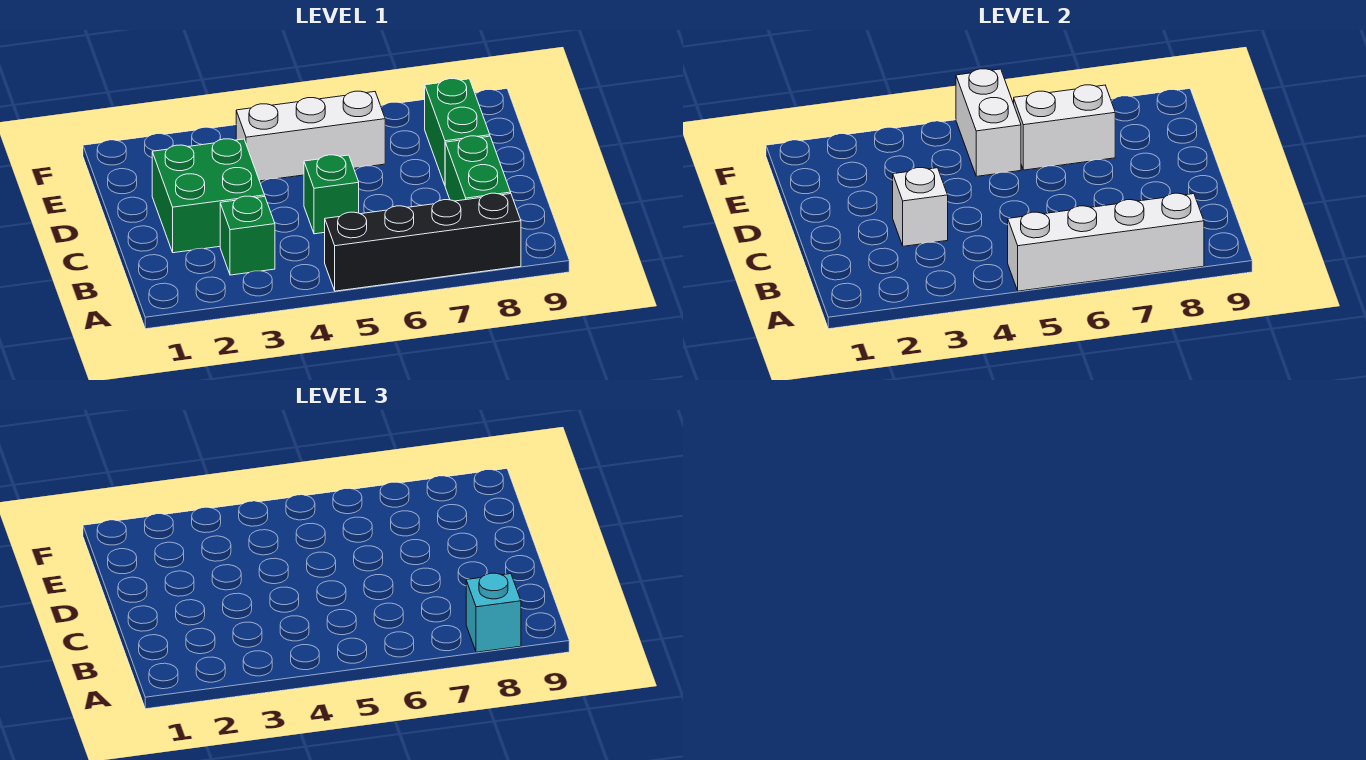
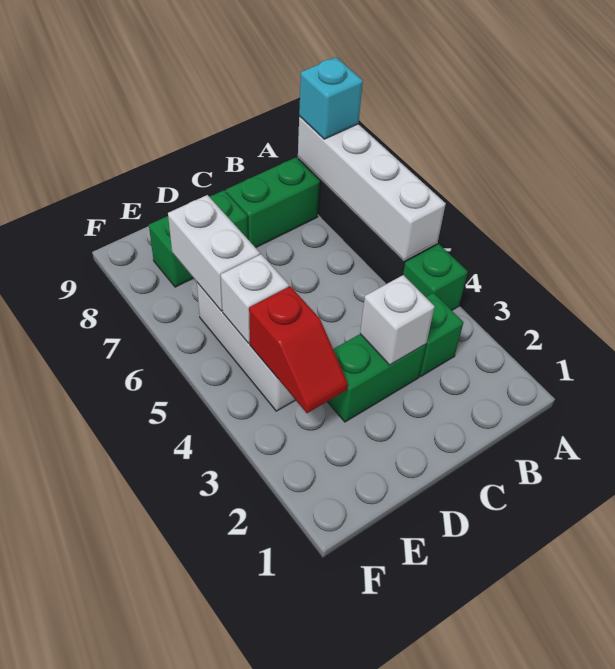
green 2x2 brick [152,139,265,253] -> green 1x2 brick [327,334,426,422]
green 1x1 brick [304,155,359,234] -> green 1x1 brick moved to [403,244,468,310]
none -> red 1x2 slope [249,286,348,413]
white 1x2 brick [956,69,1021,176] -> white 1x1 brick [221,254,289,343]

